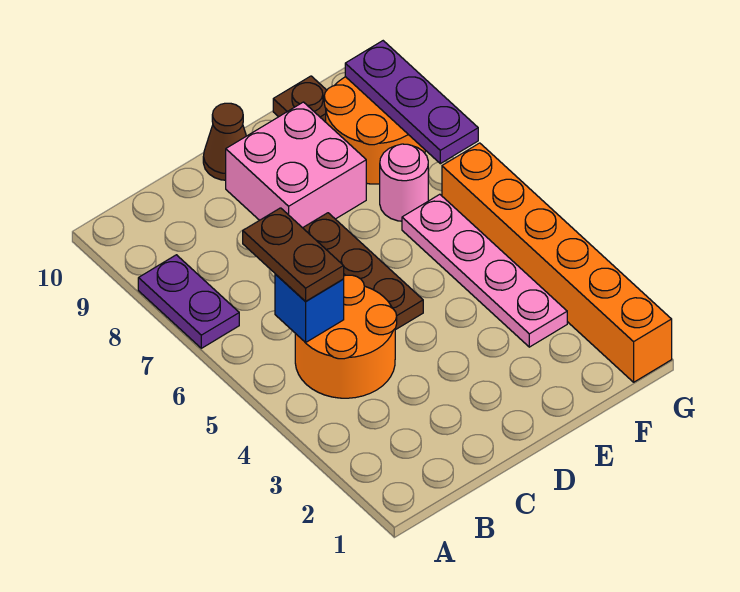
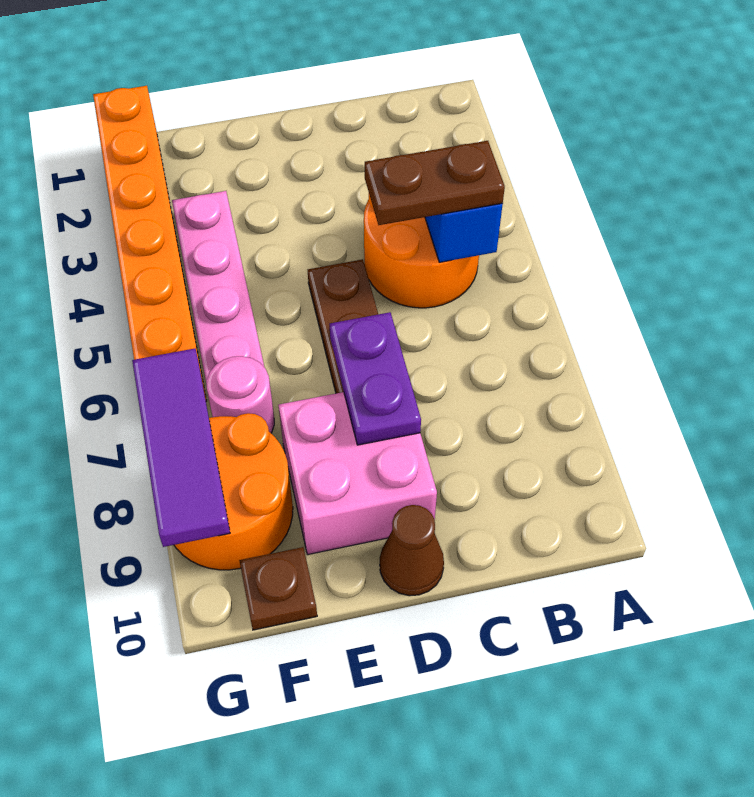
purple 1x2 plate [138,255,239,348] -> purple 1x2 plate moved to [330,312,421,445]
brown 1x2 plate [243,208,344,301] -> brown 1x2 plate turned to [365,141,505,225]
purple 1x3 plate [345,41,478,164] -> purple 1x3 tile [132,349,230,547]

